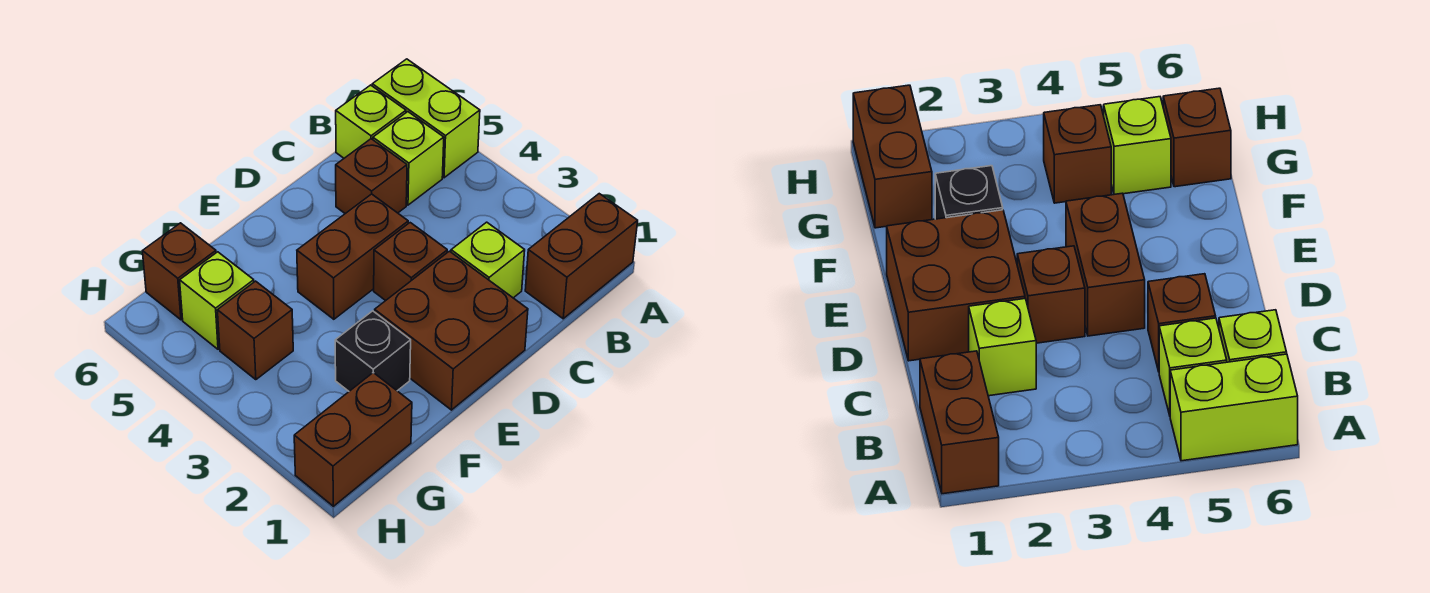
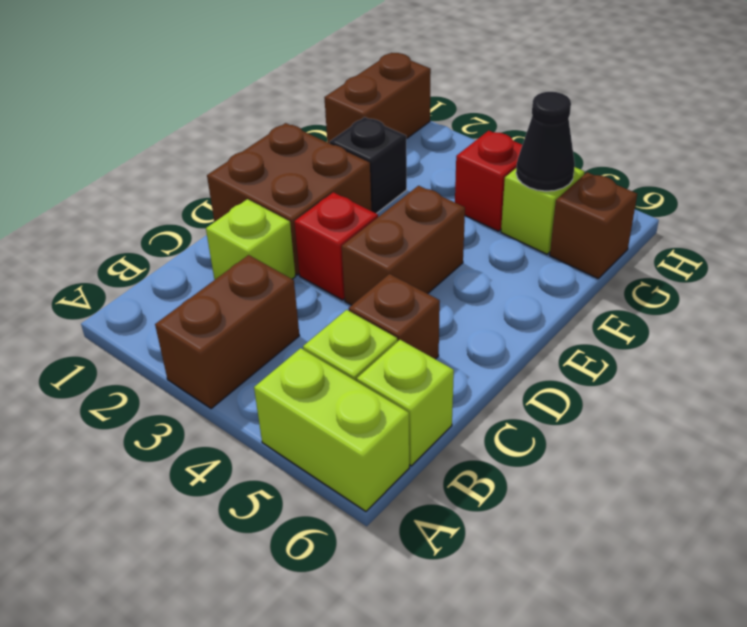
brown 1x2 brick [525,194,638,319] -> brown 1x2 brick moved to [155,255,299,409]
brown 1x1 brick [374,223,447,301] -> red 1x1 brick [294,192,378,300]
brown 1x1 brick [217,281,293,380] -> red 1x1 brick [455,131,522,231]
none -> black 1x1 cone [516,92,575,191]

